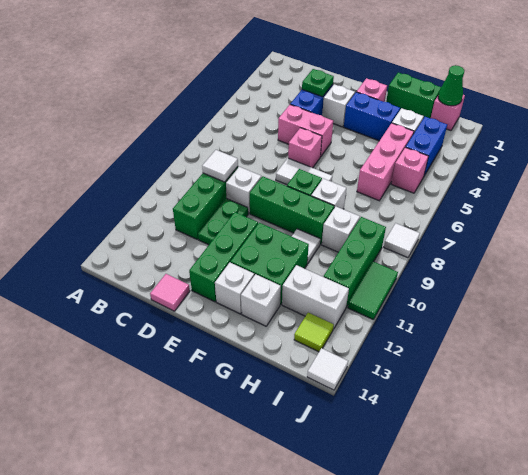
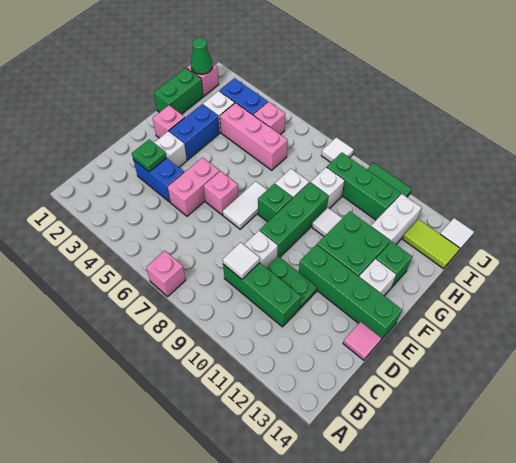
none -> pink 1x1 brick [146,251,186,296]
green 1x3 brick [189,212,258,302] -> green 1x4 brick [299,245,402,340]
white 1x1 brick [241,274,281,326] -> green 1x1 brick [376,242,412,287]
lime 1x1 tile [294,313,334,352] -> lime 1x2 tile [403,219,460,269]

